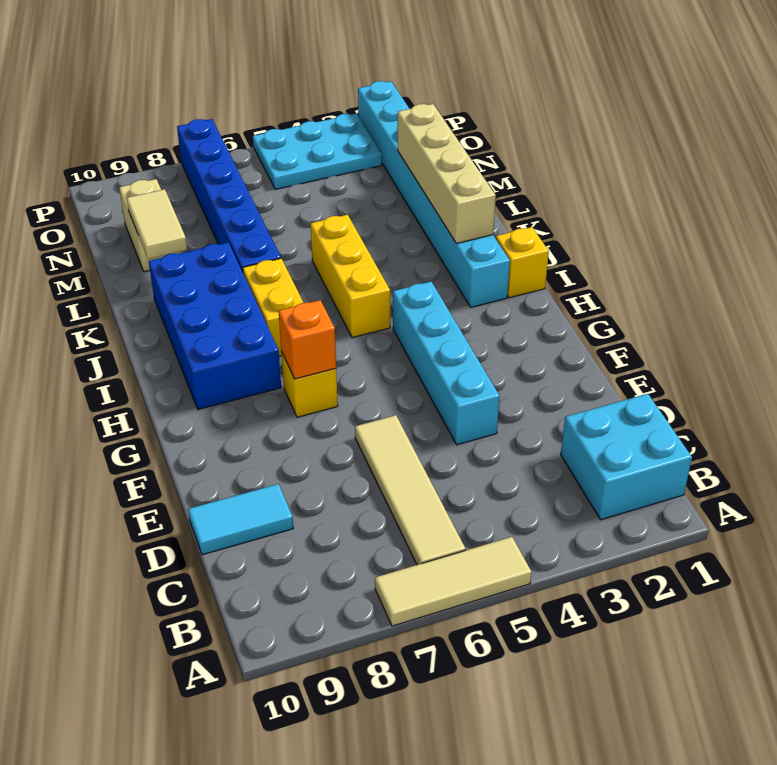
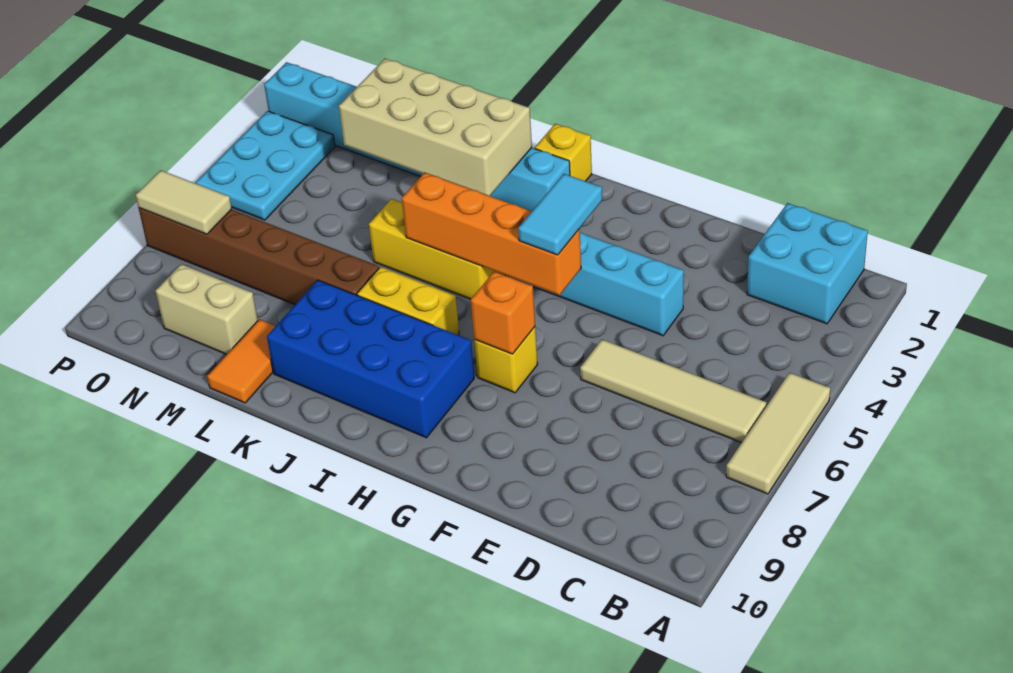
cyan 1x2 tile [188,484,293,555] -> cyan 1x2 tile moved to [518,174,602,255]
none -> orange 1x4 brick [402,173,581,295]
tan 1x4 brick [398,104,496,243] -> tan 2x4 brick [339,59,532,196]
blue 1x6 brick [177,119,281,272] -> brown 1x6 brick [139,208,379,305]
none -> orange 1x2 tile [207,319,275,403]
tan 1x2 tile [127,189,187,259] -> tan 1x2 tile moved to [136,170,232,234]

